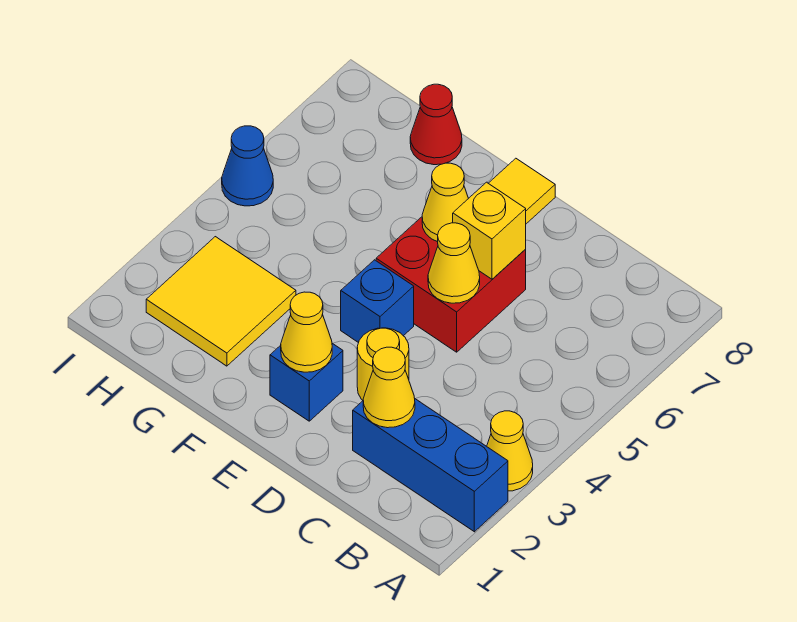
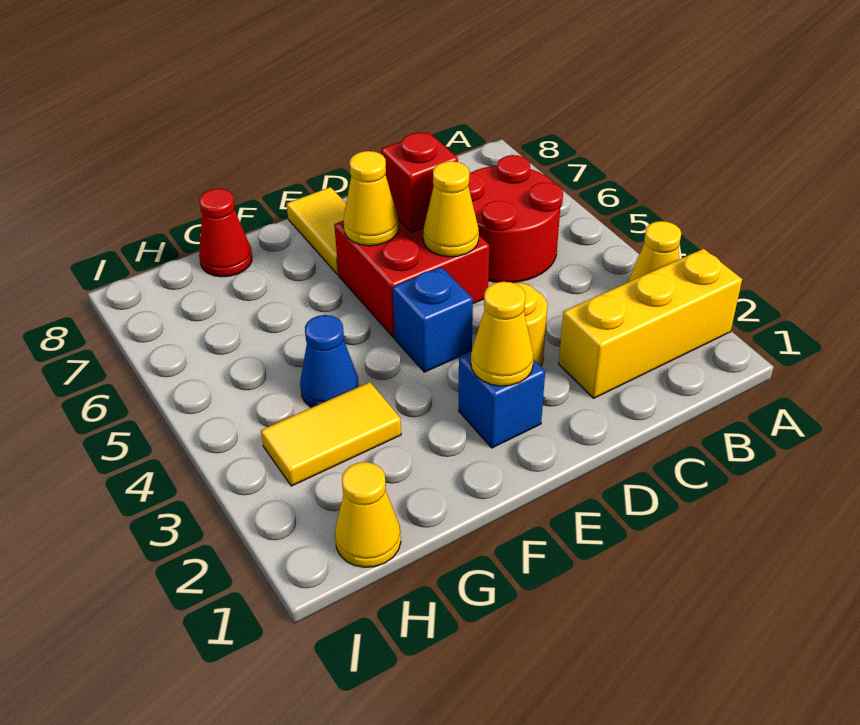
blue 1x3 brick [353,399,508,532] -> yellow 1x3 brick [559,249,742,398]
none -> red 2x2 round brick [468,155,563,283]
yellow 1x1 cone [363,347,415,428] -> yellow 1x1 cone moved to [335,462,401,567]
yellow 1x1 brick [453,182,526,279] -> red 1x1 brick [381,132,458,233]
yellow 2x2 tile [146,237,296,366] -> yellow 1x2 tile [261,382,401,486]
blue 1x1 cone [222,126,273,206] -> blue 1x1 cone moved to [300,315,359,408]

